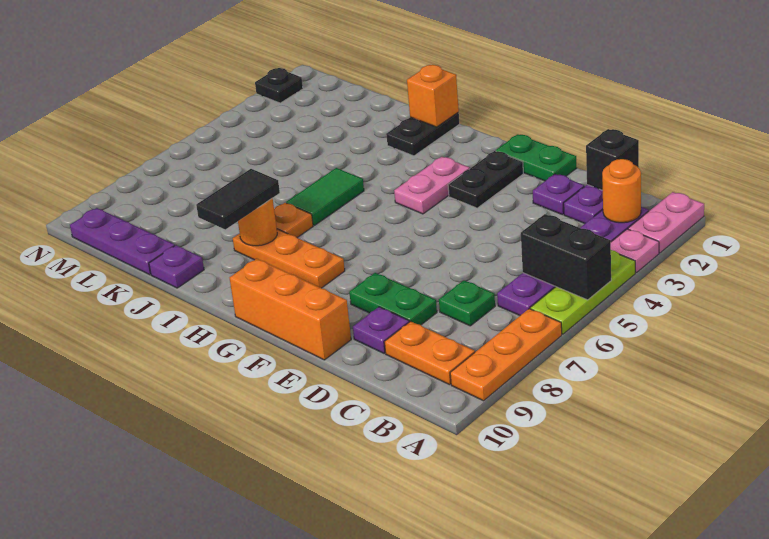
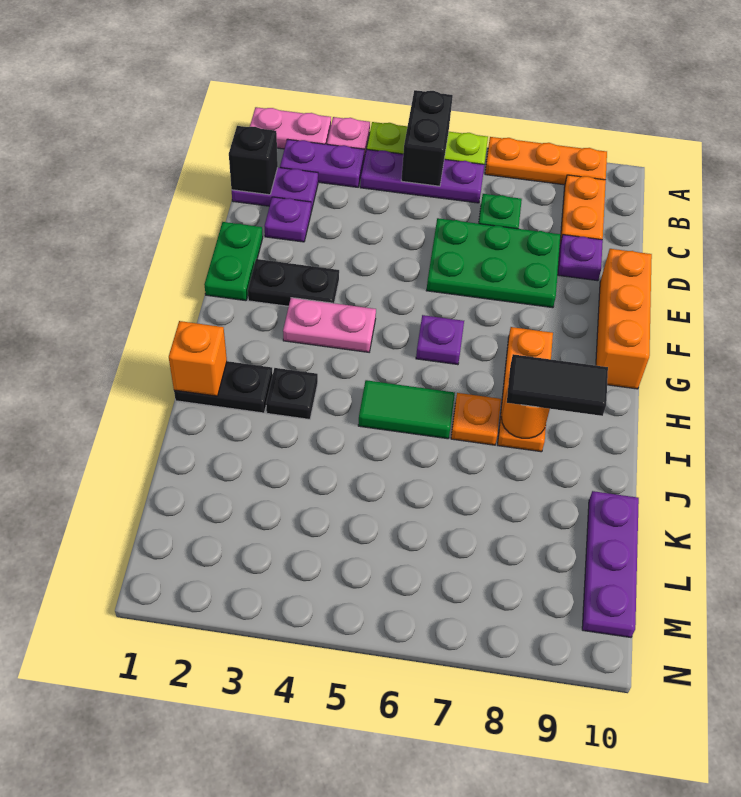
orange 1x1 round brick [602,159,641,223] -> none
green 1x2 plate [349,273,437,325] -> green 2x3 plate [426,218,561,308]
purple 1x1 plate [149,245,204,288] -> purple 1x1 plate moved to [416,315,464,365]
black 1x1 plate [255,68,303,103] -> black 1x1 plate moved to [266,368,318,419]

